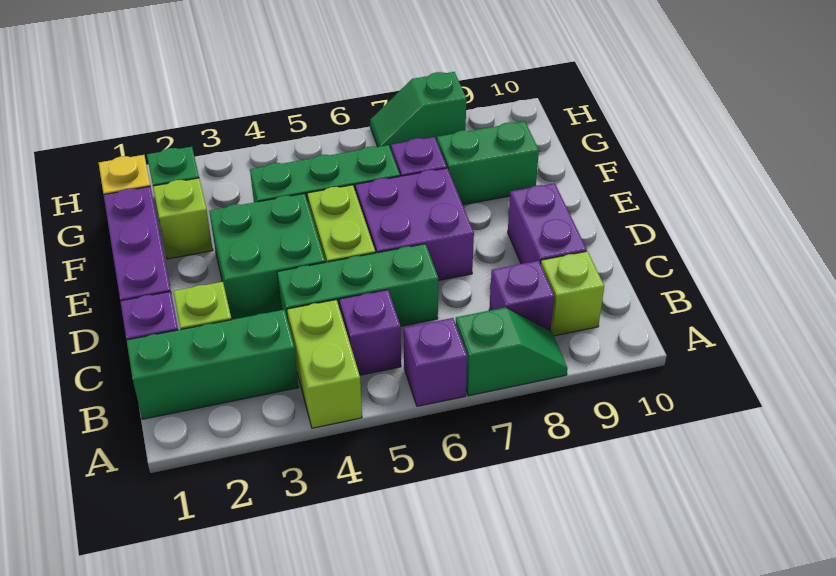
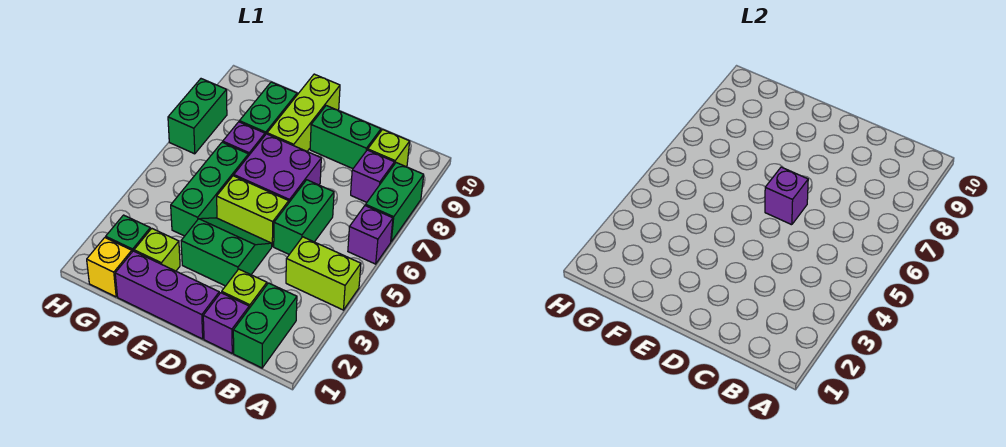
green 1x2 slope [456,307,567,396] -> green 1x2 brick [365,163,424,242]
green 1x3 brick [126,310,298,419] -> green 1x2 brick [233,283,297,368]
purple 1x1 brick [339,290,401,375] -> purple 1x1 brick moved to [765,167,808,225]
green 1x3 brick [277,244,438,326] -> green 1x2 brick [274,180,334,254]
purple 1x2 brick [508,183,587,264] -> green 1x2 brick [310,106,381,169]
green 2x2 brick [209,193,325,320] -> green 2x2 slope [181,218,272,286]
none -> lime 1x3 brick [267,74,340,151]
green 1x2 slope [370,72,467,150] -> green 1x2 brick [168,79,227,154]

